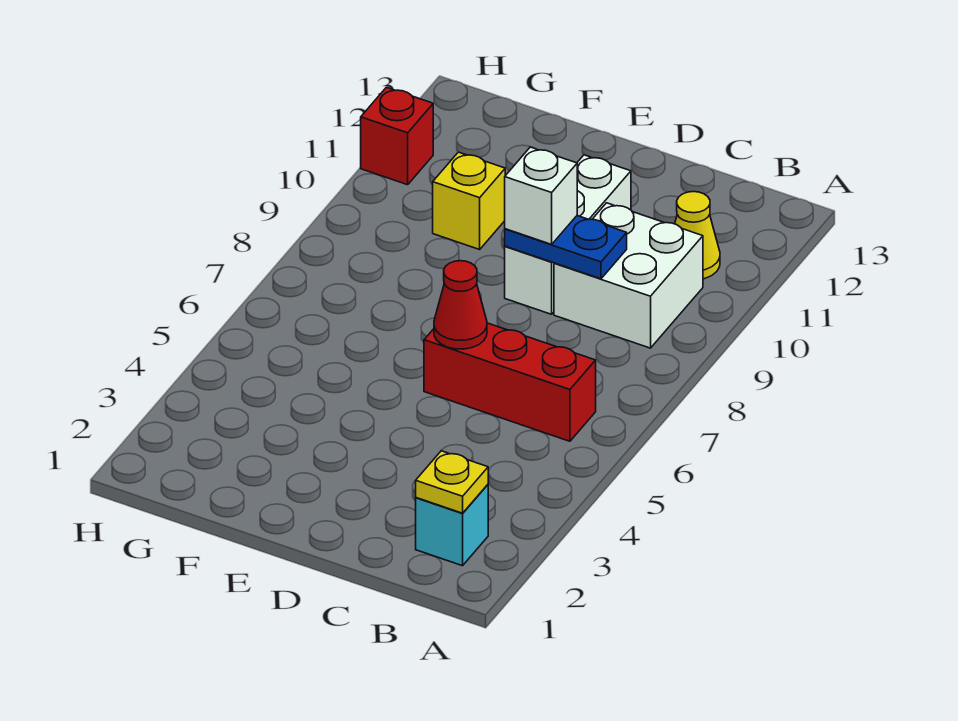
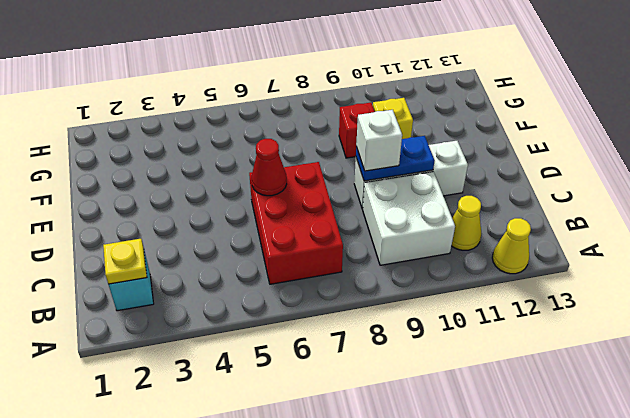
none -> yellow 1x1 cone [492,218,531,274]
red 1x3 brick [424,323,596,441] -> red 2x3 brick [249,162,343,284]
blue 1x2 plate [505,216,627,279] -> blue 1x2 plate turned to [356,136,435,181]
red 1x1 brick [361,87,433,185] -> red 1x1 brick moved to [339,103,375,158]

